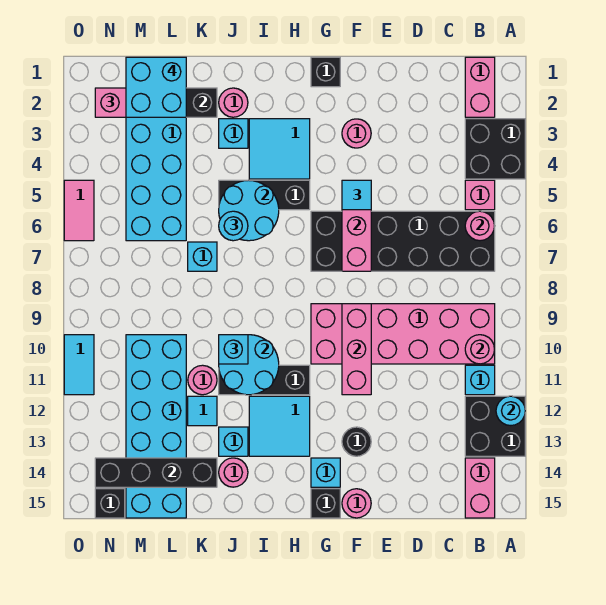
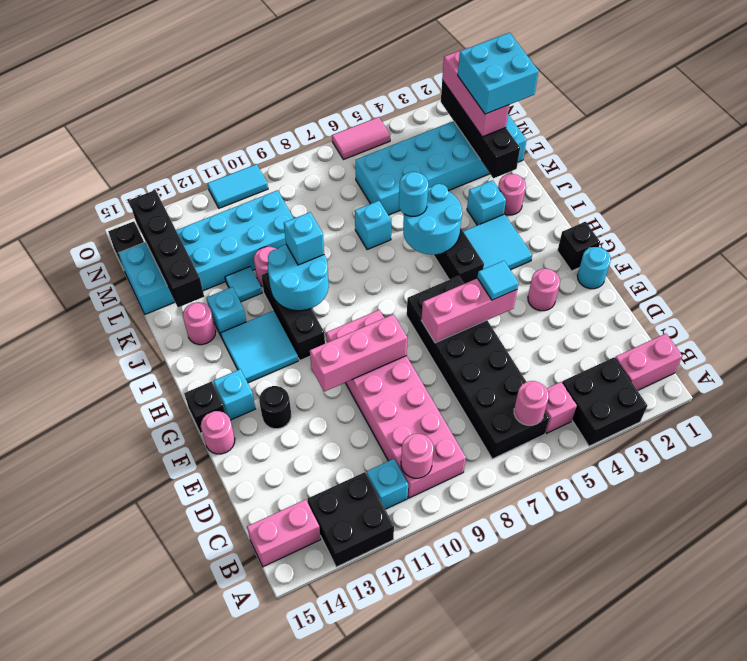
cyan 1x1 round brick [496,396,525,426] -> cyan 1x1 round brick moved to [577,247,611,289]

